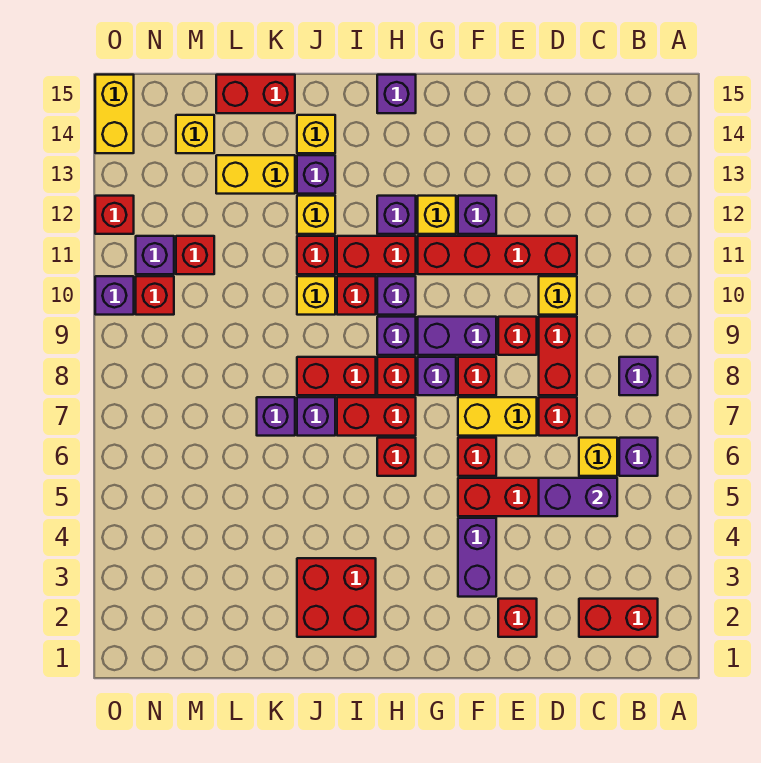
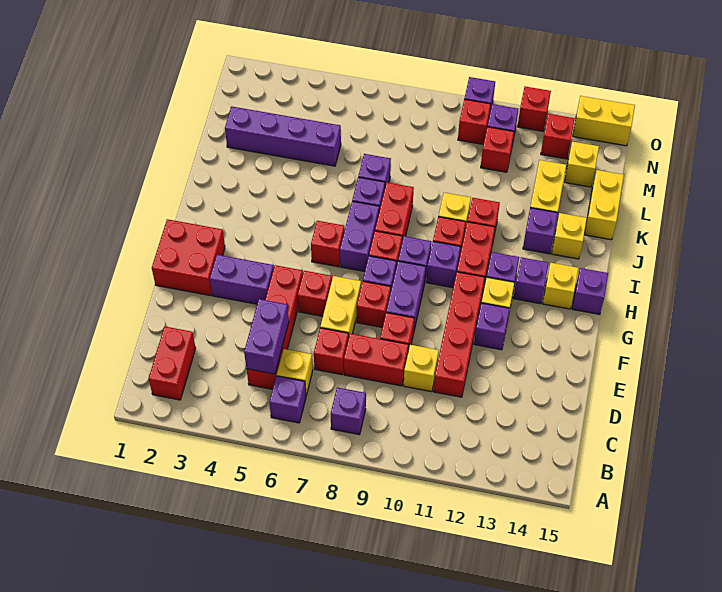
red 1x1 brick [498,599,537,637] -> red 1x1 brick moved to [541,114,575,159]
red 1x2 brick [337,397,416,436] -> purple 1x2 brick [340,201,379,272]
none -> purple 1x1 brick [514,257,549,304]
red 2x2 brick [297,558,376,637] -> red 2x2 brick moved to [152,219,225,296]
yellow 1x1 brick [297,196,335,234] -> yellow 1x1 brick moved to [543,263,578,309]
red 1x2 brick [216,75,295,113] -> yellow 1x2 brick [584,170,624,240]
none -> purple 1x4 brick [225,107,341,166]

